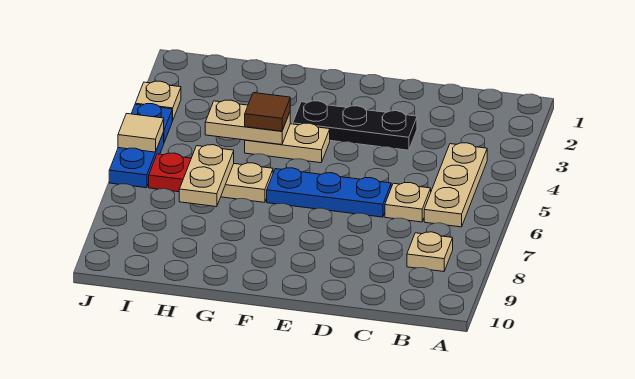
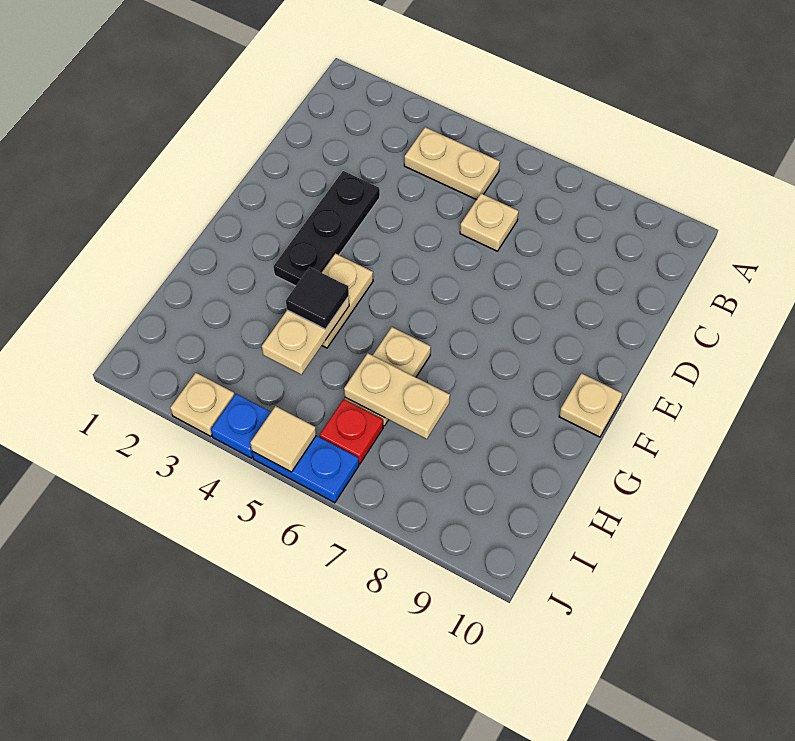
tan 1x3 plate [424,143,487,227] -> tan 1x2 plate [404,127,500,200]
tan 1x1 plate [407,232,453,272] -> tan 1x1 plate moved to [559,373,622,437]
blue 1x3 plate [267,168,391,217] -> none
brown 1x1 tile [245,93,290,131] -> black 1x1 tile [286,267,349,329]

